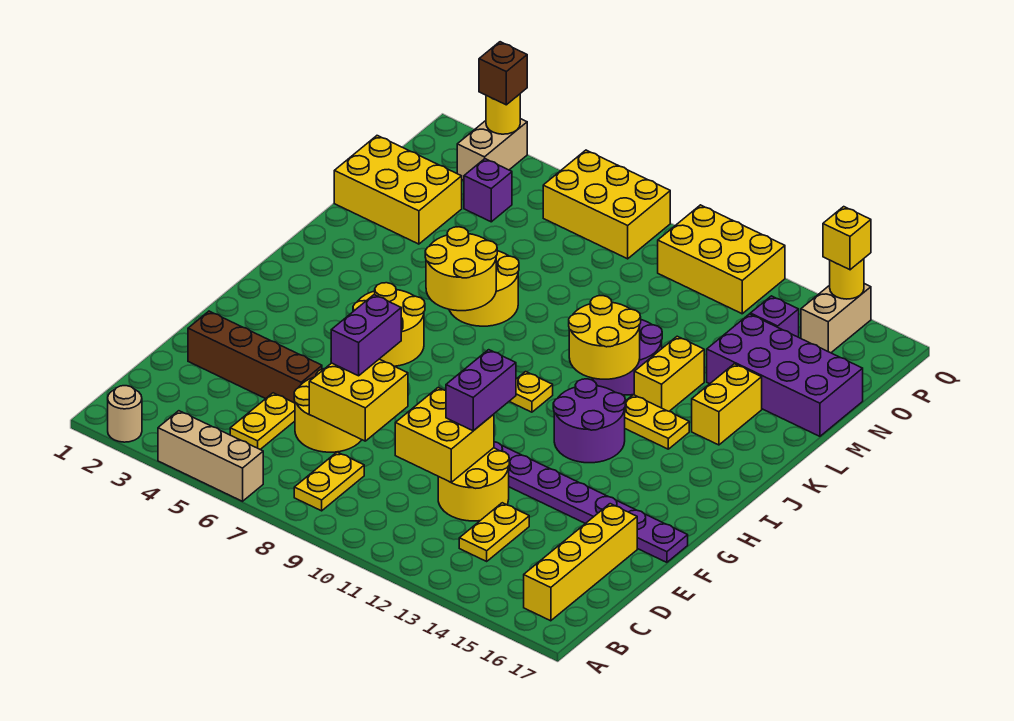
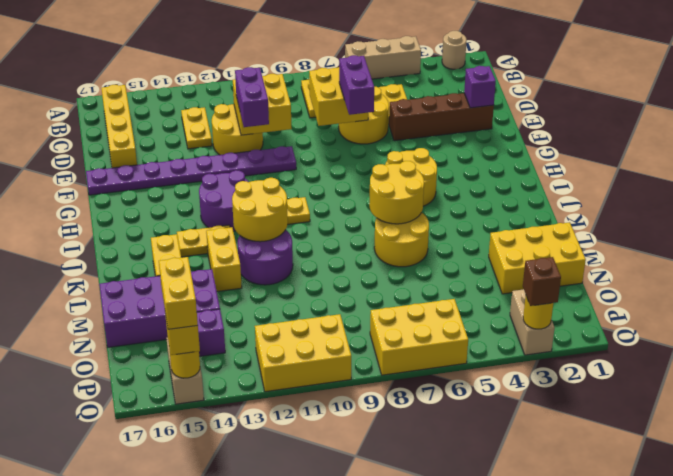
purple 1x1 brick [464,159,512,222] -> purple 1x1 brick moved to [464,66,496,108]
none -> yellow 1x2 brick [159,257,198,329]

